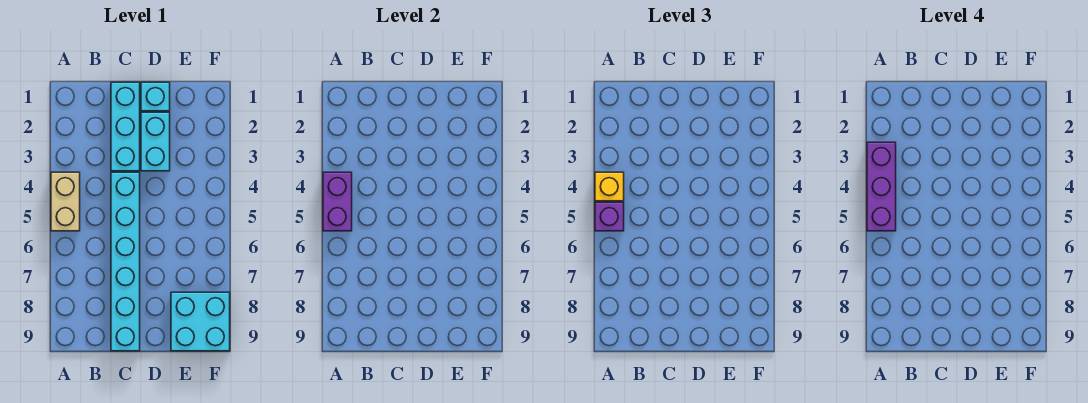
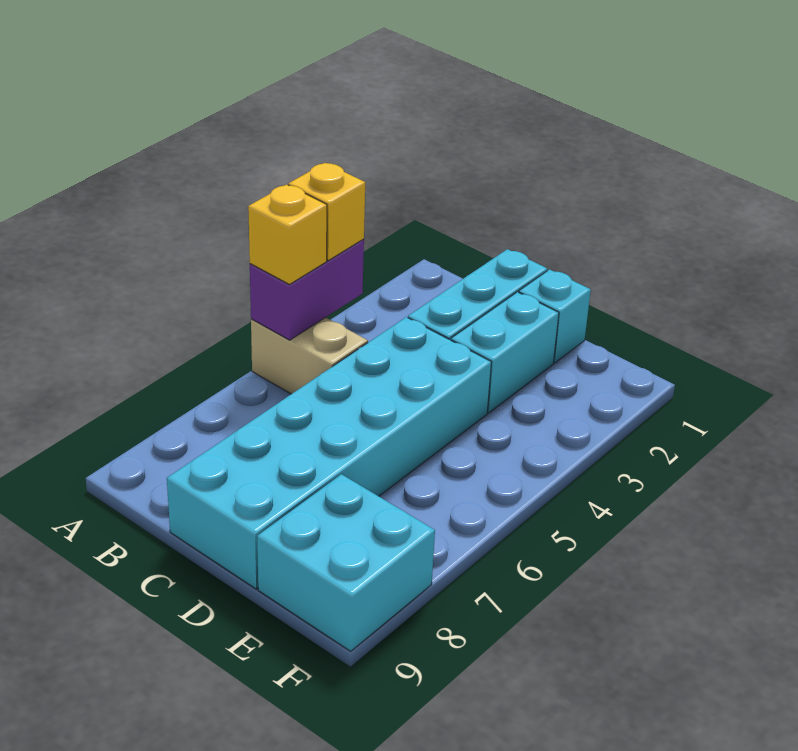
purple 1x3 brick [867,142,896,231] -> none
tan 1x2 brick [51,172,80,231] -> tan 1x2 brick turned to [251,317,368,394]
purple 1x1 brick [595,202,624,231] -> yellow 1x1 brick [248,185,327,284]
cyan 1x6 brick [111,172,140,351] -> cyan 2x6 brick [167,317,491,589]

